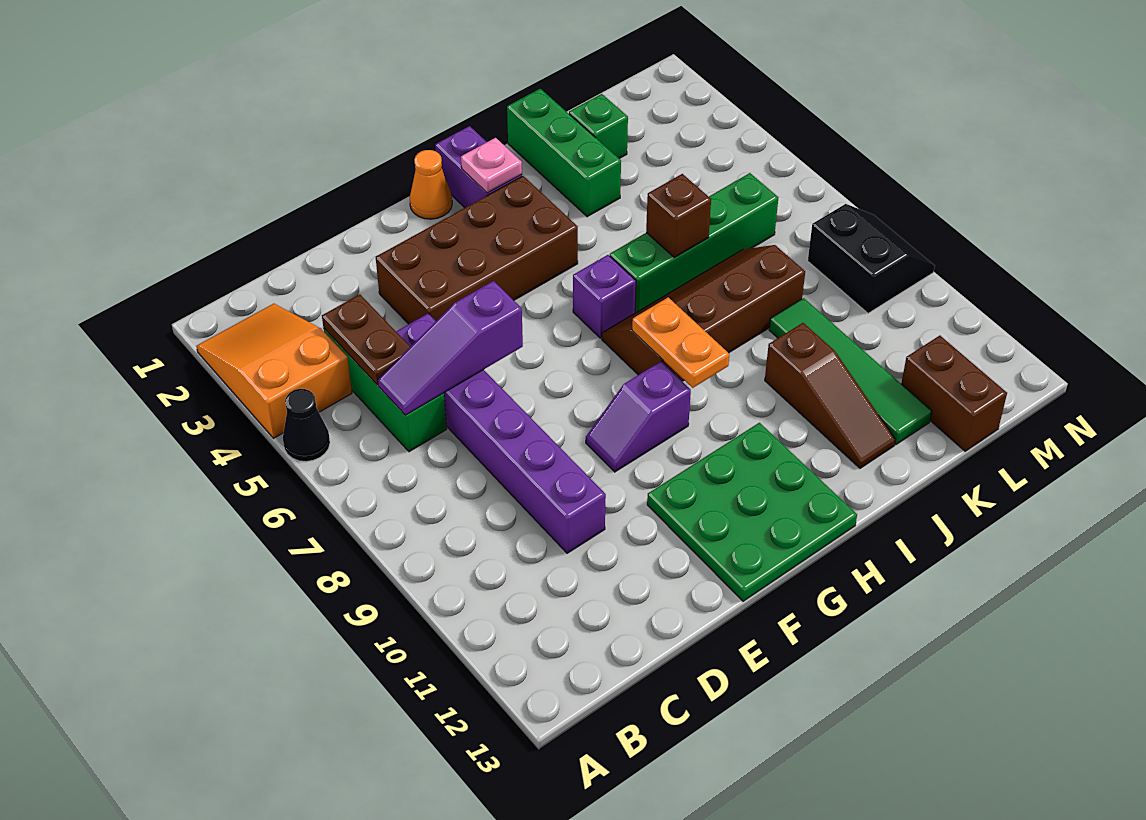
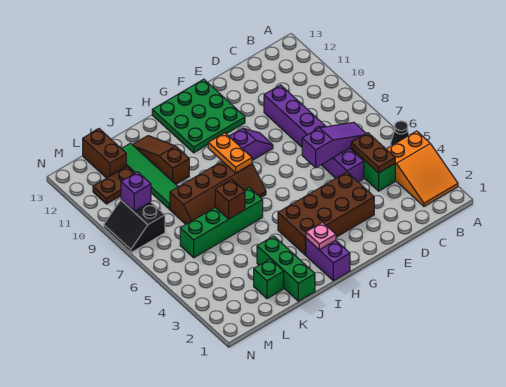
orange 1x1 cone [410,150,452,219] -> none
purple 1x1 brick [573,255,636,338] -> purple 1x1 brick moved to [121,172,151,211]
none -> brown 1x2 plate [93,166,135,204]

